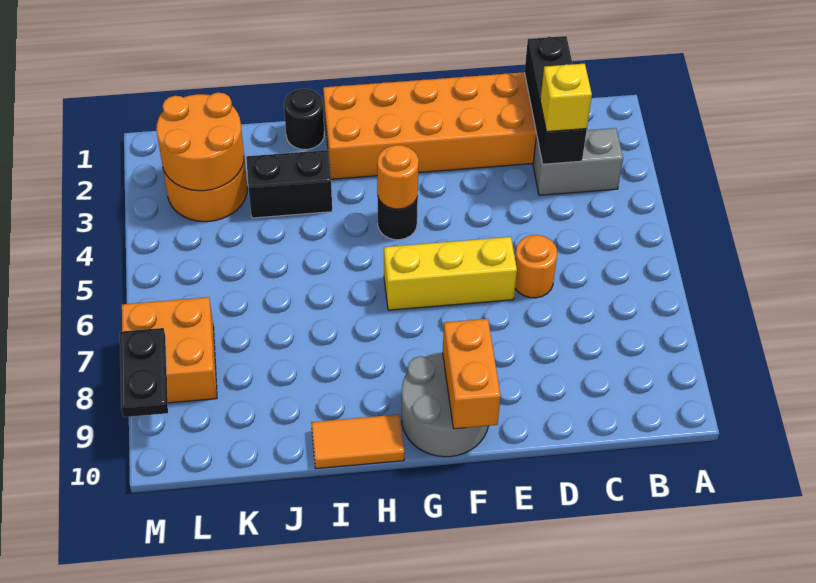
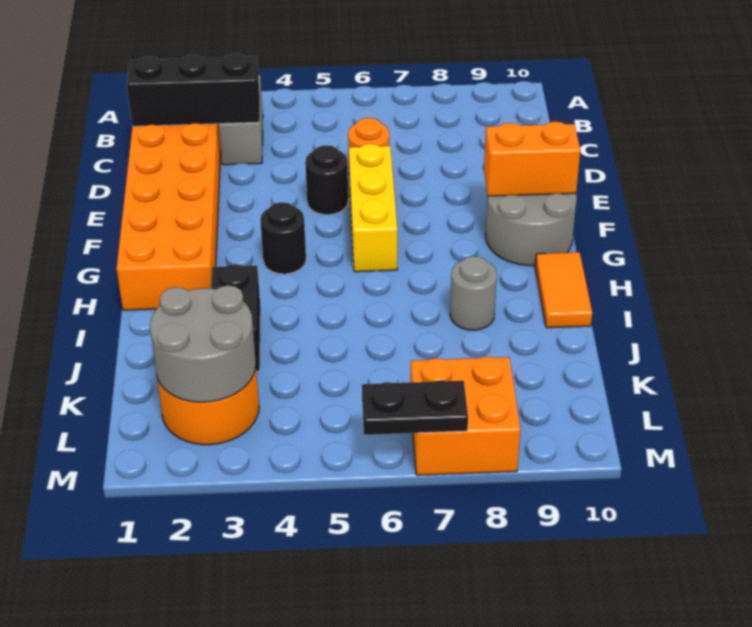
yellow 1x1 brick [540,64,592,132] -> none
orange 1x1 round brick [377,145,419,209] -> none
black 1x1 round brick [284,88,324,150] -> black 1x1 round brick moved to [305,145,348,215]
none -> grey 1x1 round brick [450,256,497,330]
orange 2x2 round brick [156,93,244,191] -> grey 2x2 round brick [150,285,256,402]
black 1x2 plate [120,328,168,417] -> black 1x2 plate moved to [362,380,468,435]

